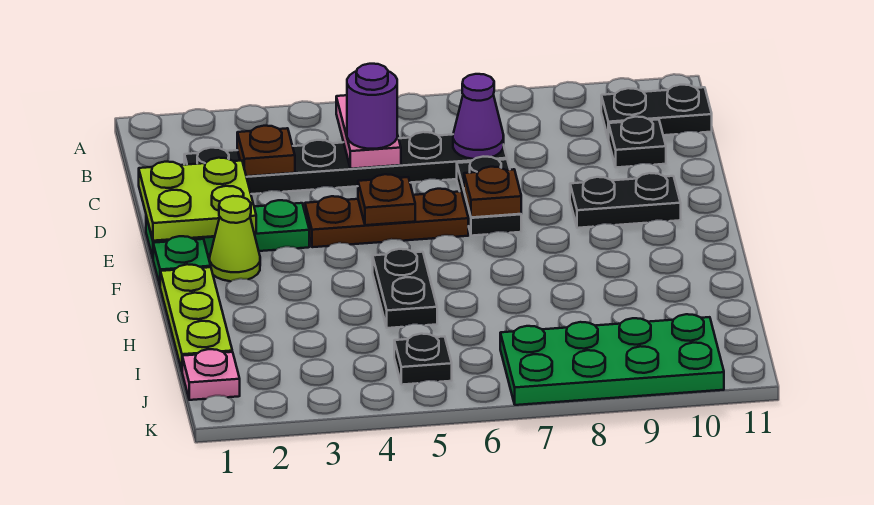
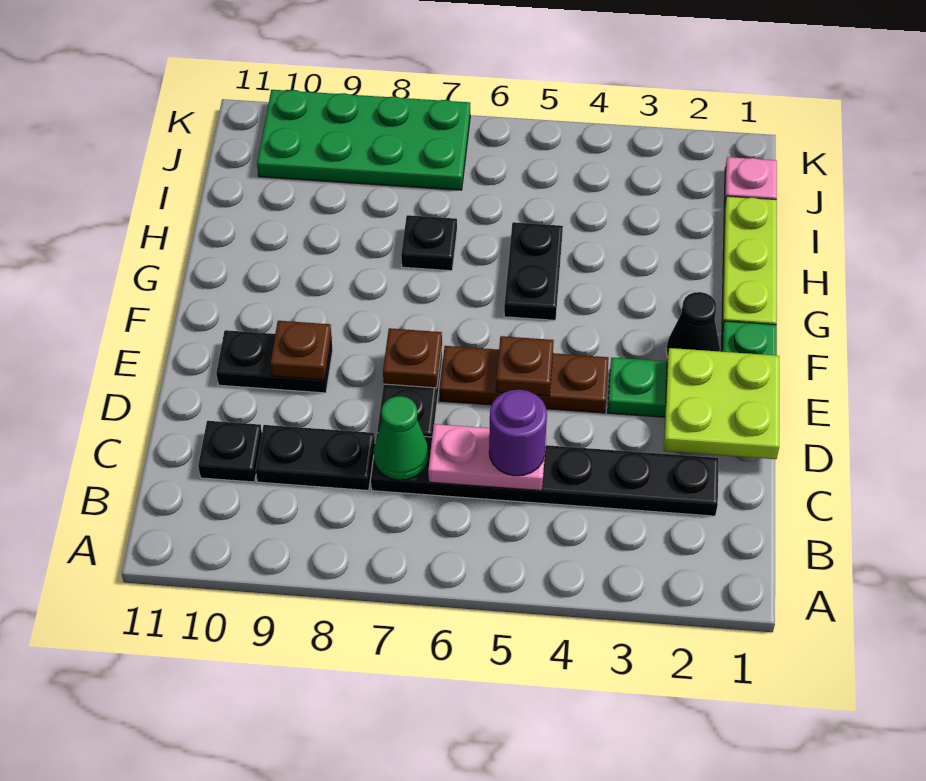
pink 1x2 plate [336,95,401,169] -> pink 1x2 plate turned to [428,424,546,491]
black 1x2 plate [601,85,712,139] -> black 1x2 plate moved to [256,425,375,490]
brown 1x1 plate [237,126,295,176] -> brown 1x1 plate moved to [270,321,332,380]
purple 1x1 cone [453,74,504,159] -> green 1x1 cone [374,396,429,480]
lime 1x1 cone [210,196,260,281] -> black 1x1 cone [666,292,720,357]
black 1x1 plate [394,334,452,385] -> black 1x1 plate moved to [401,215,457,271]

